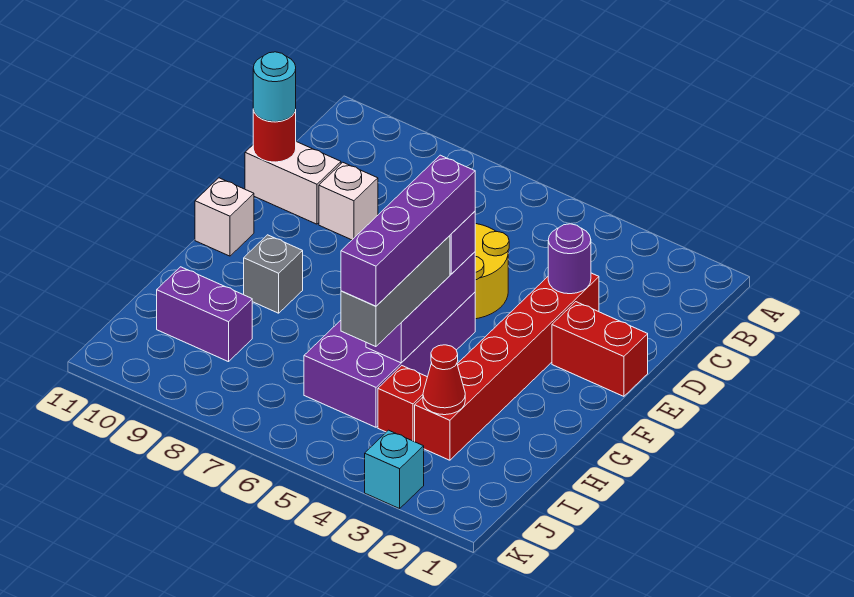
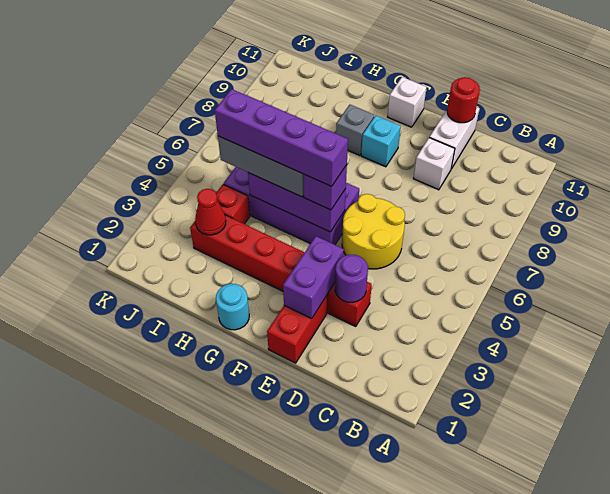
cyan 1x1 round brick [253,52,296,122] -> cyan 1x1 round brick moved to [216,284,249,330]
purple 1x2 brick [157,267,252,362] -> purple 1x2 brick moved to [283,236,344,319]
cyan 1x1 brick [365,430,424,509] -> cyan 1x1 brick moved to [361,115,401,167]

